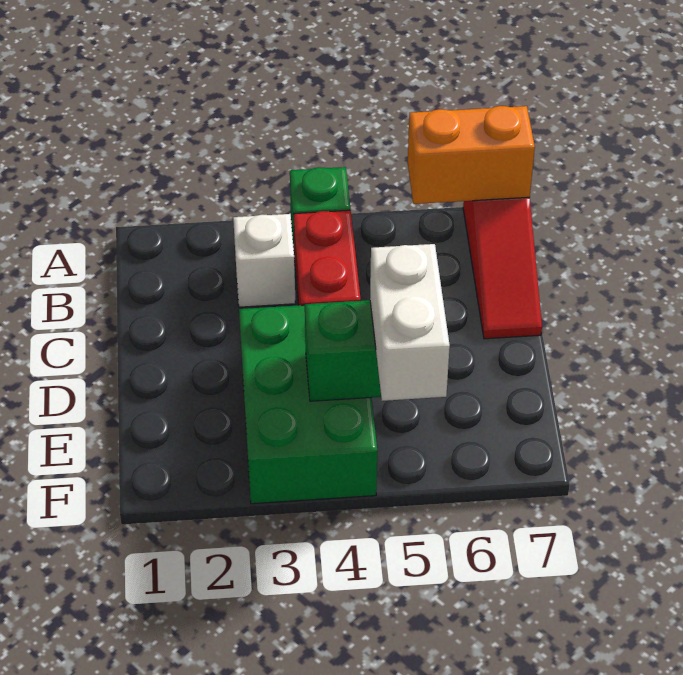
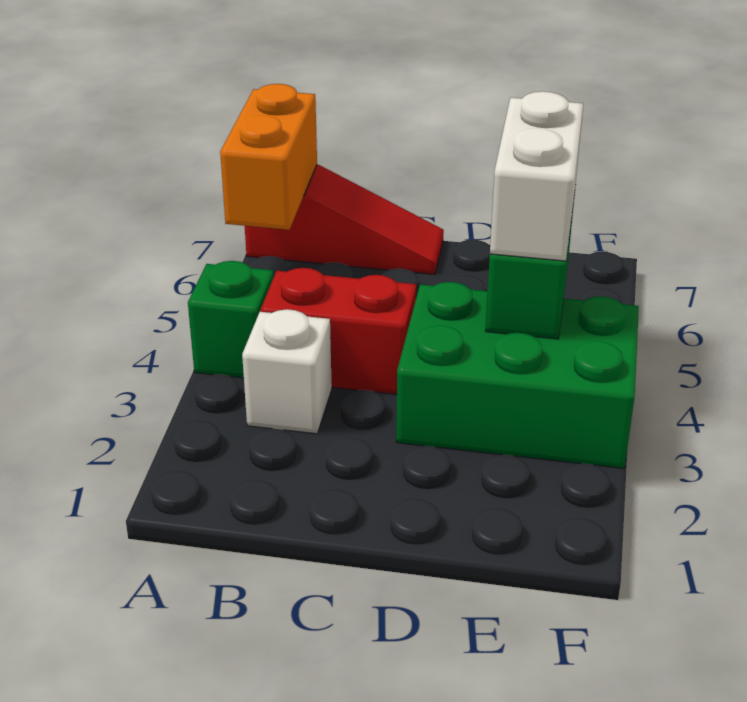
white 1x2 brick [370,244,450,401] -> white 1x2 brick turned to [490,91,583,261]

